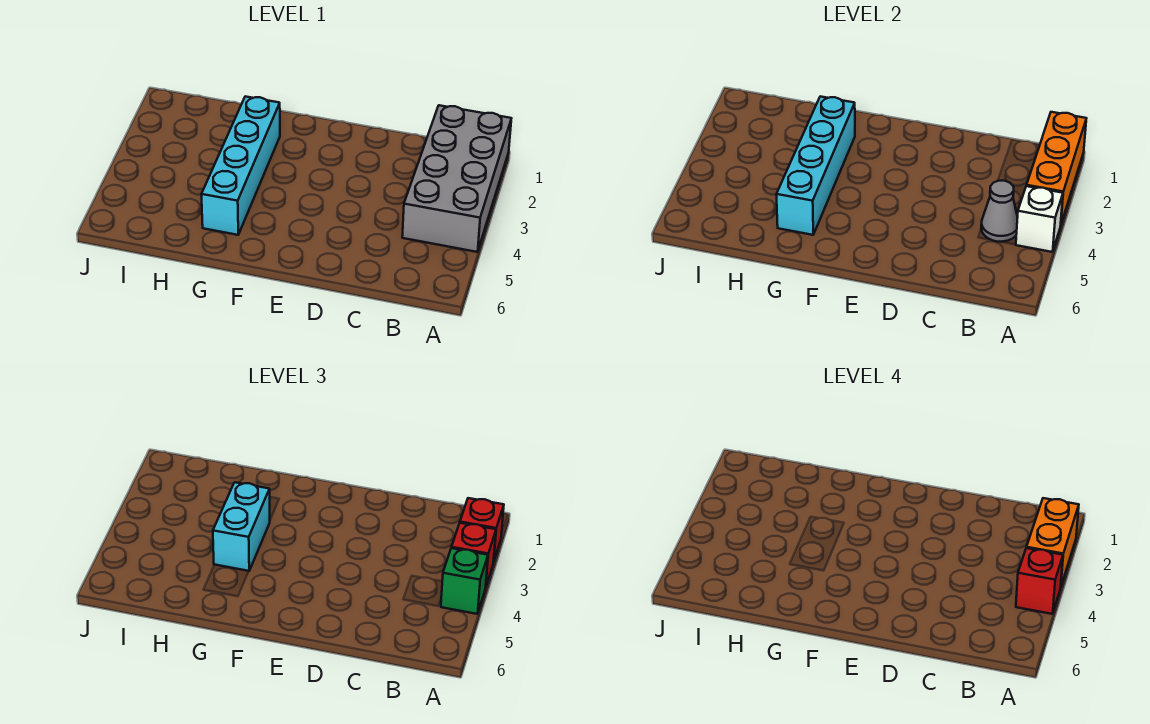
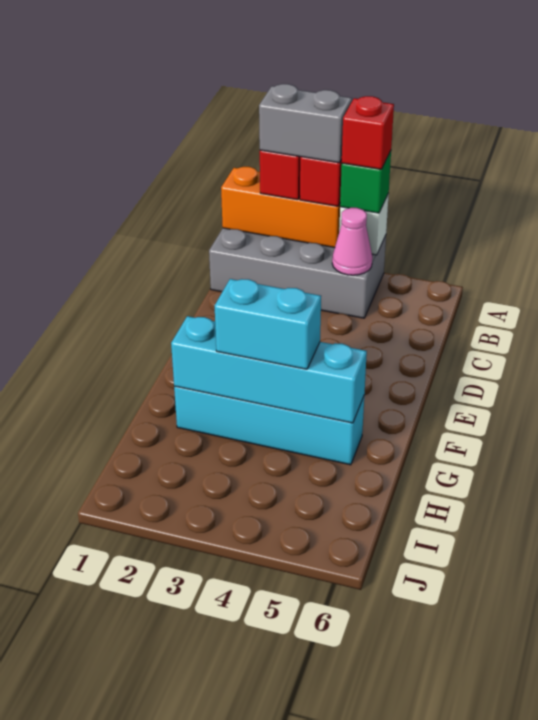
orange 1x2 brick [1027,498,1079,586] -> grey 1x2 brick [259,84,352,163]
grey 1x1 cone [981,181,1018,242] -> pink 1x1 cone [332,208,372,275]

